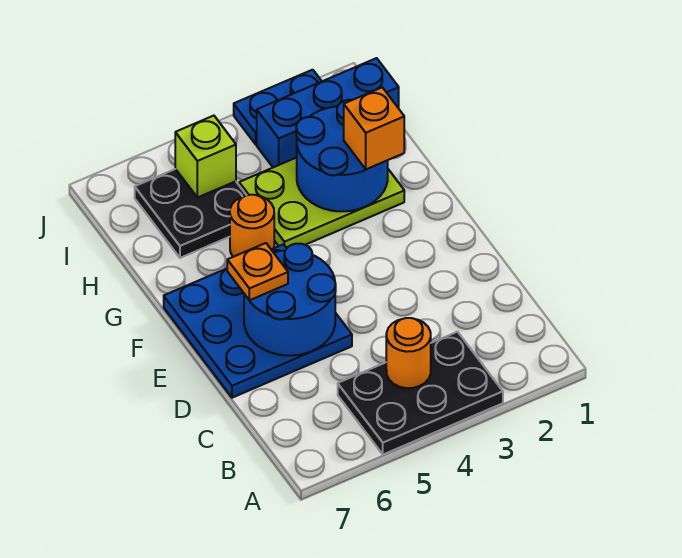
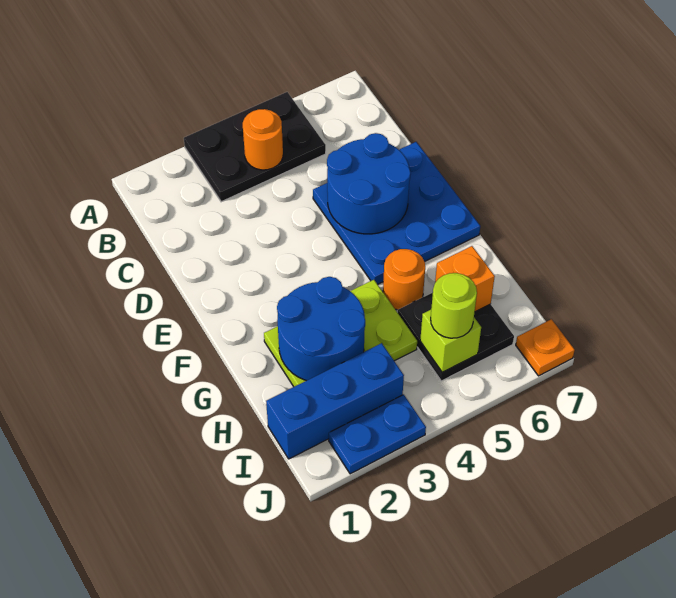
orange 1x1 plate [227,243,288,300] -> orange 1x1 plate moved to [516,319,575,376]
orange 1x1 brick [344,87,404,169] -> orange 1x1 brick moved to [435,246,495,312]
none -> lime 1x1 round brick [431,273,477,338]

